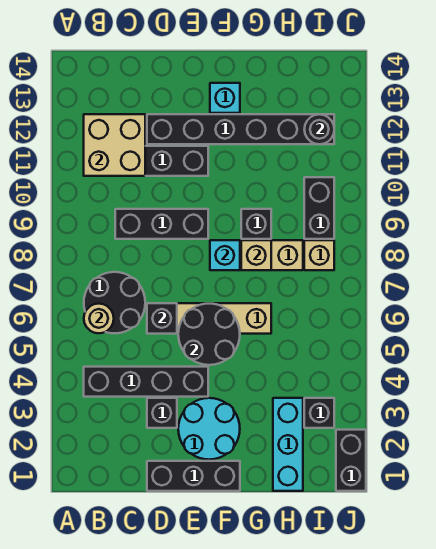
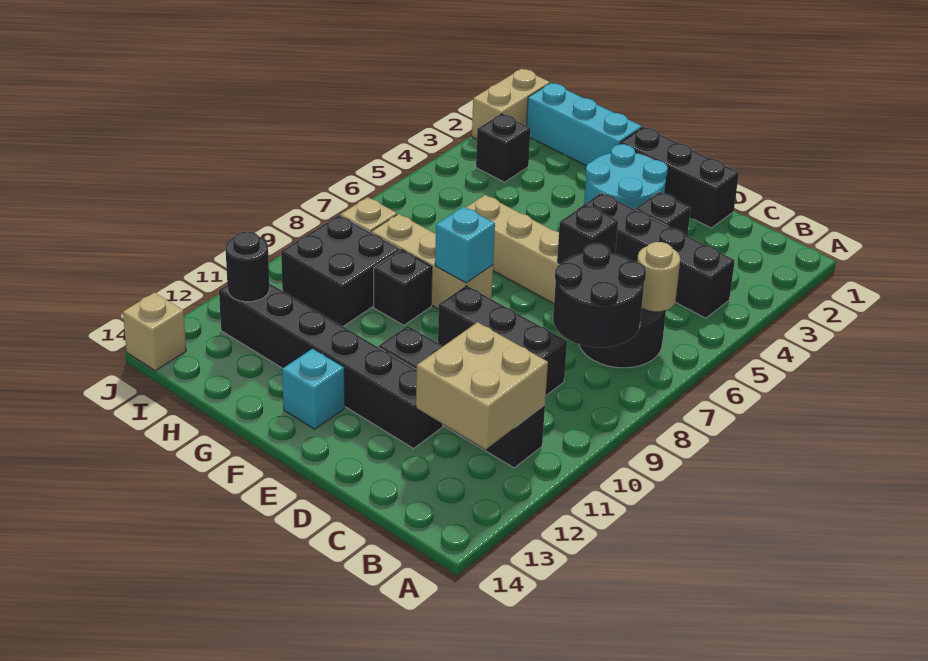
black 2x2 round brick [178,304,240,365] -> black 2x2 round brick moved to [553,243,646,348]
tan 1x1 brick [241,240,271,270] -> tan 1x1 brick moved to [123,293,186,371]
cyan 1x3 brick [273,398,303,491] -> cyan 1x3 brick turned to [526,83,642,166]
black 1x2 brick [304,177,334,239] -> black 2x2 brick [281,215,400,326]
black 1x2 brick [336,430,366,491] -> tan 1x2 brick [472,69,550,139]

